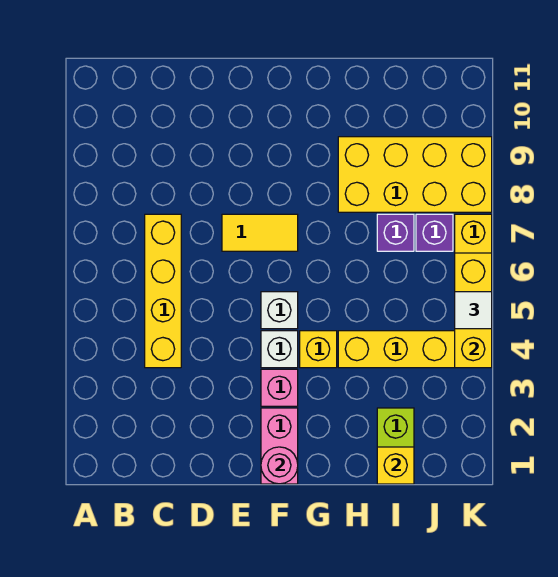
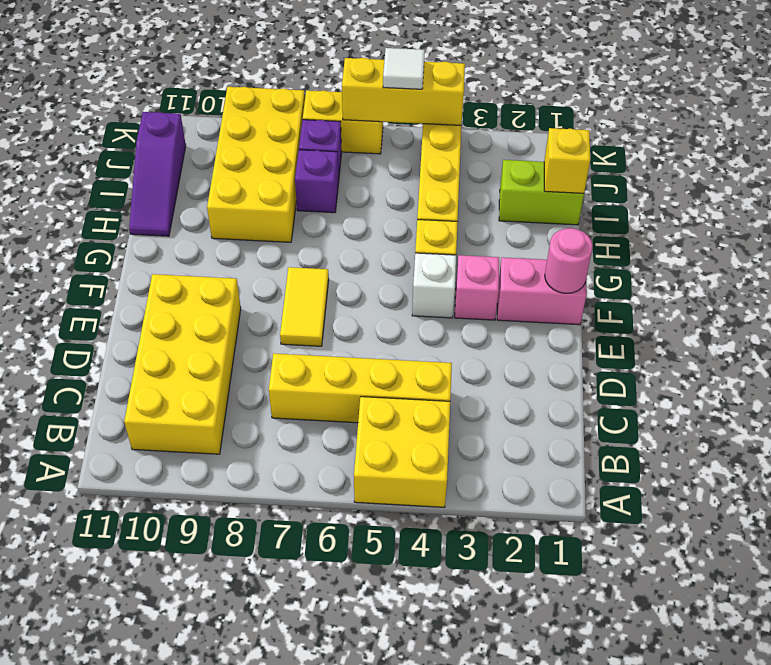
none -> yellow 2x2 brick [354,397,450,507]
none -> yellow 2x4 brick [124,274,241,454]
white 1x1 brick [261,292,298,329] -> none
none -> purple 1x3 slope [129,112,186,236]

